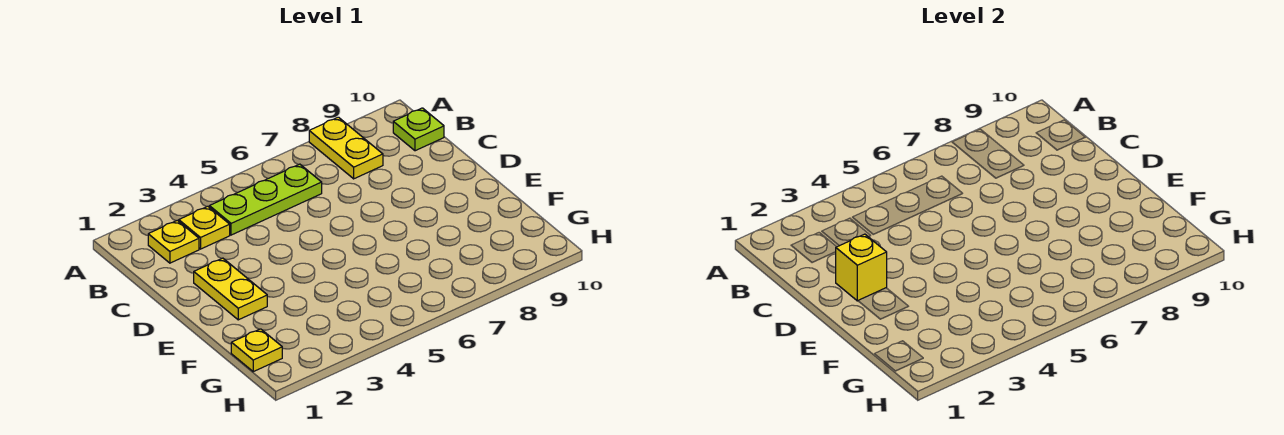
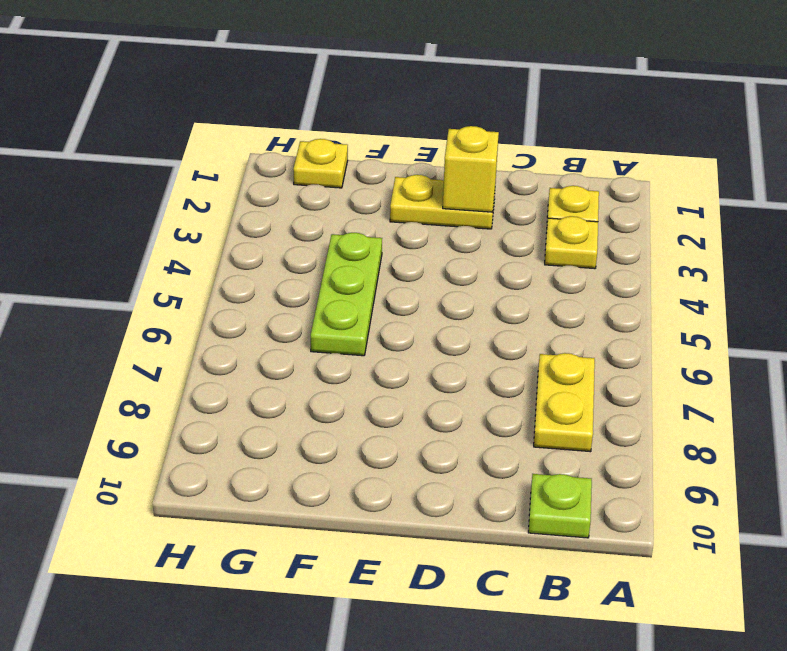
yellow 1x2 plate [309,117,383,179] -> yellow 1x2 plate turned to [534,353,595,452]
lime 1x3 plate [209,164,322,235] -> lime 1x3 plate moved to [311,233,382,356]

